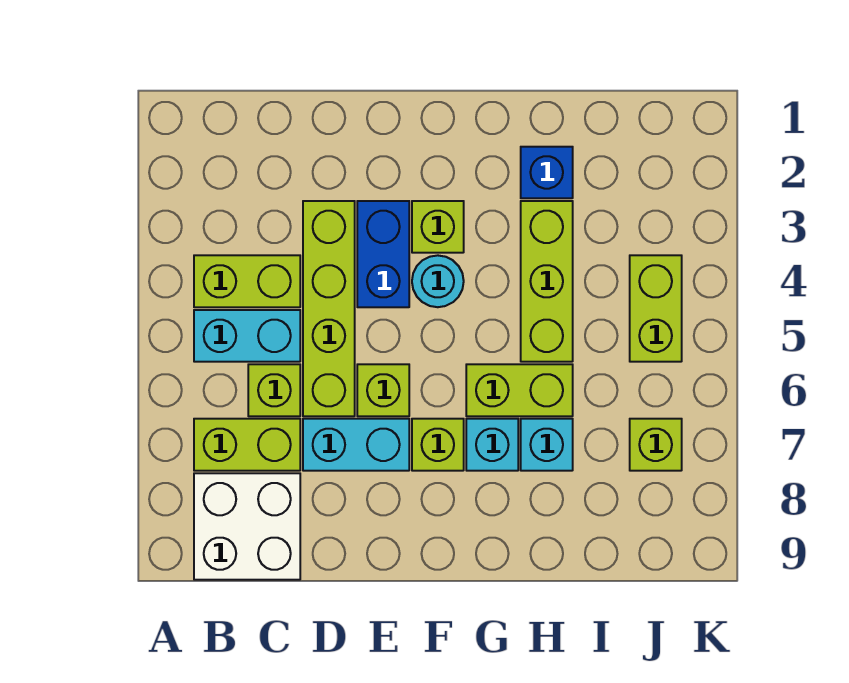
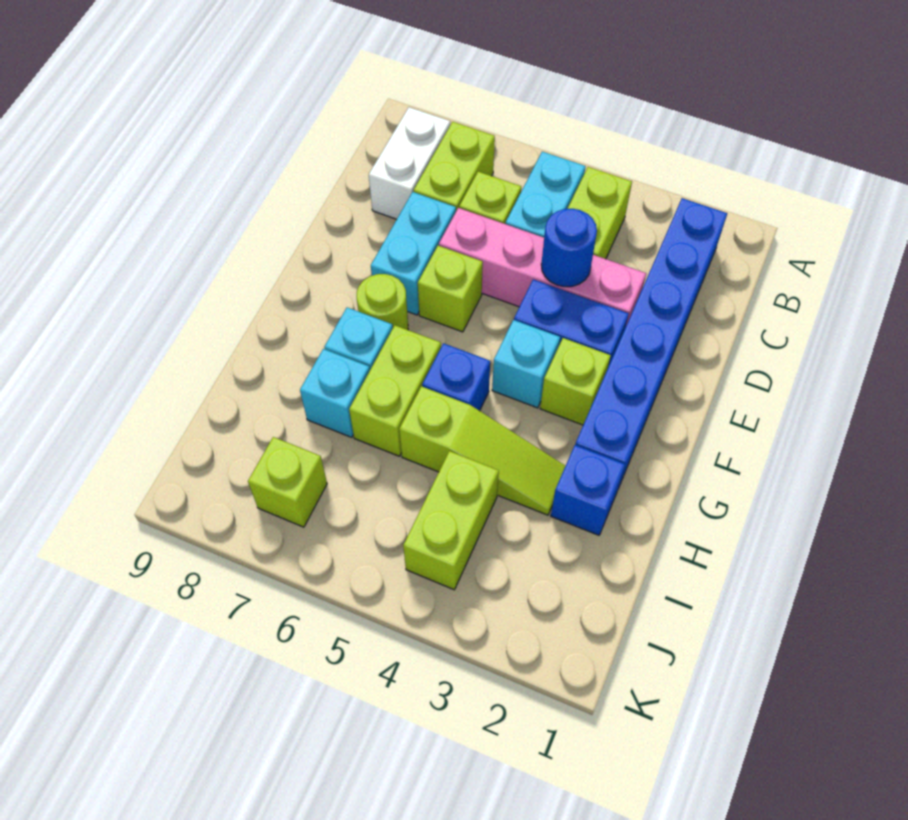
none -> blue 1x6 brick [575,198,727,486]
white 2x2 brick [194,473,300,580] -> white 1x2 brick [369,107,450,219]
lime 1x4 brick [303,201,355,416] -> pink 1x4 brick [439,208,646,326]
none -> blue 1x1 round brick [541,209,597,287]
cyan 1x1 round brick [412,255,464,307] -> cyan 1x1 brick [492,320,560,408]
lime 1x1 brick [412,419,464,471] -> lime 1x1 round brick [357,274,408,330]
none -> blue 1x1 brick [422,343,490,411]
lime 1x3 brick [521,201,573,362] -> lime 1x3 slope [399,386,565,515]
lime 1x2 brick [630,255,682,362] -> lime 1x2 brick turned to [403,451,499,590]

